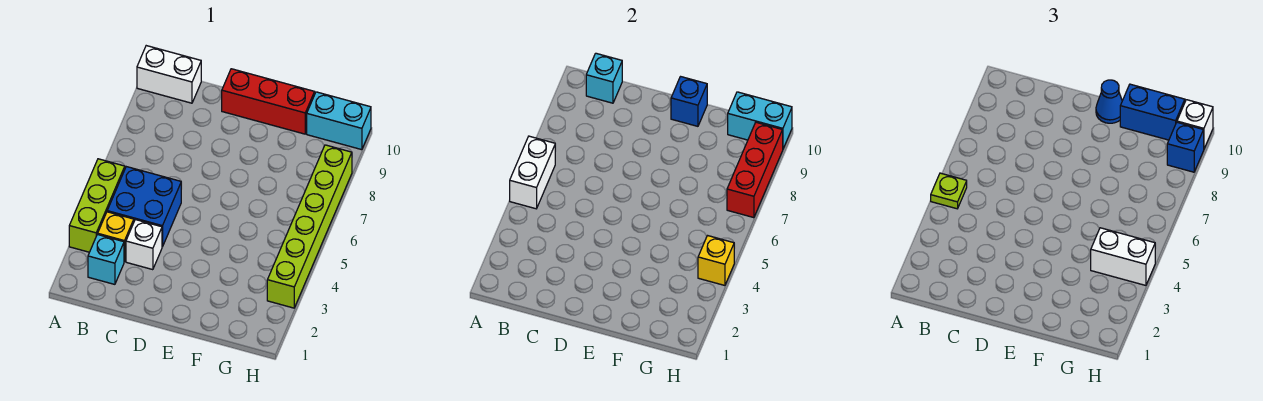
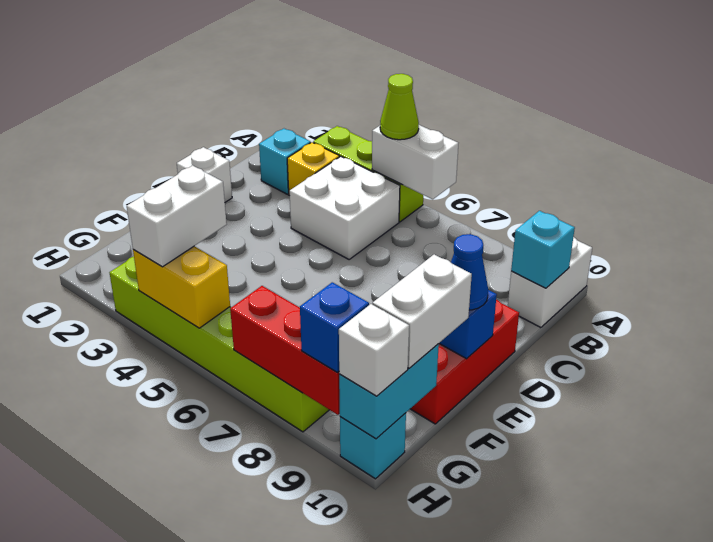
lime 1x1 plate [931,173,967,209] -> lime 1x1 cone [380,74,419,140]
blue 2x2 brick [107,167,181,247] -> white 2x2 brick [289,157,400,259]
white 1x1 brick [126,220,162,270] -> white 1x1 brick moved to [177,147,232,202]
blue 1x2 brick [1120,84,1185,140] -> white 1x2 brick [372,254,472,368]
cyan 1x2 brick [307,92,371,150] -> cyan 1x1 brick [340,413,406,479]
yellow 1x1 brick [698,236,734,285] -> yellow 1x2 brick [133,246,230,328]

